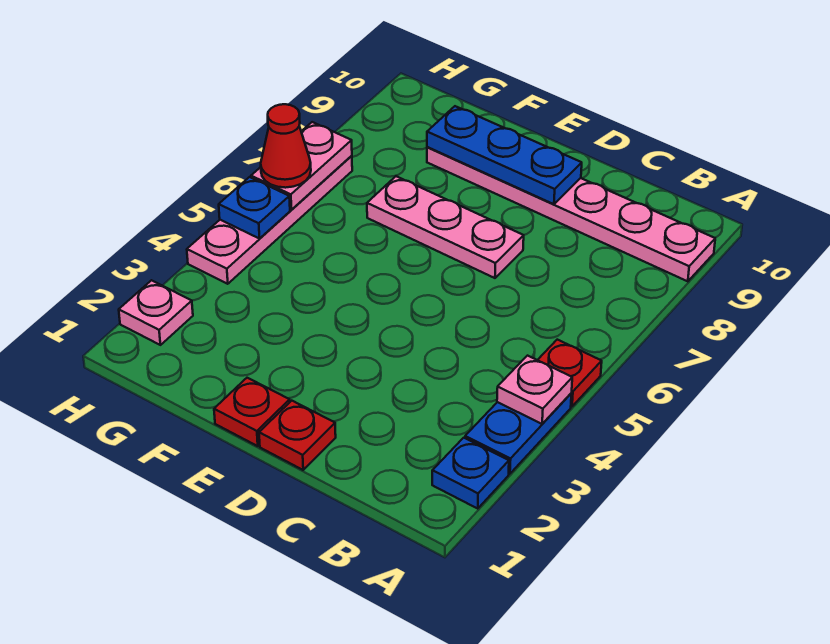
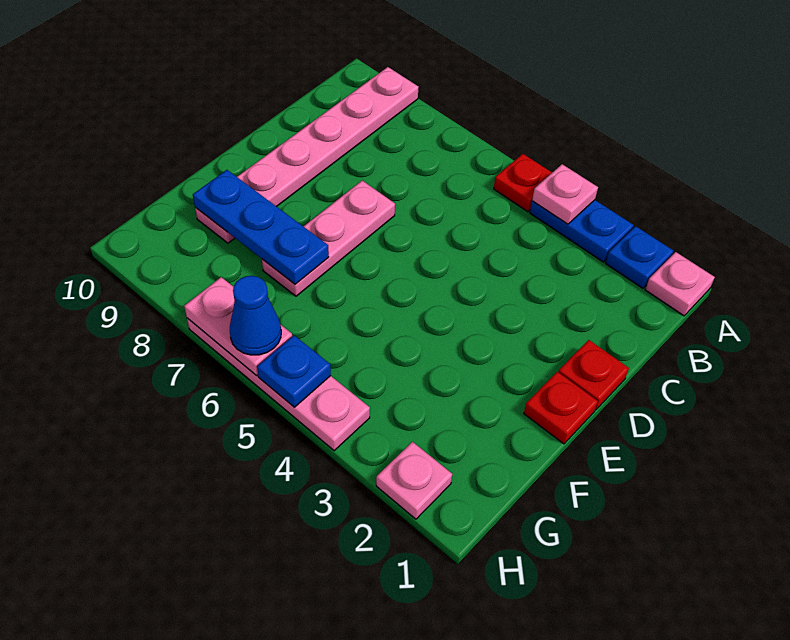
none -> pink 1x1 plate [645,252,715,316]
blue 1x3 plate [427,106,582,204] -> blue 1x3 plate turned to [193,170,329,284]
red 1x1 cone [261,104,311,188] -> blue 1x1 cone [230,276,281,355]

